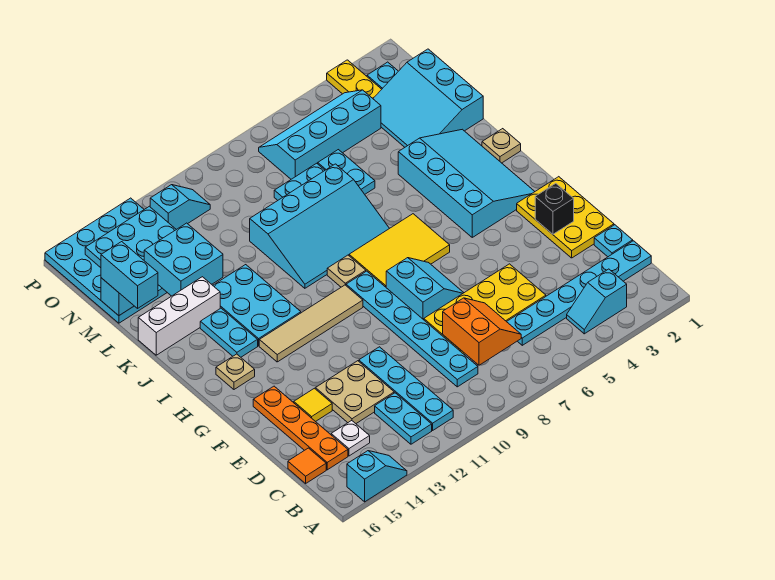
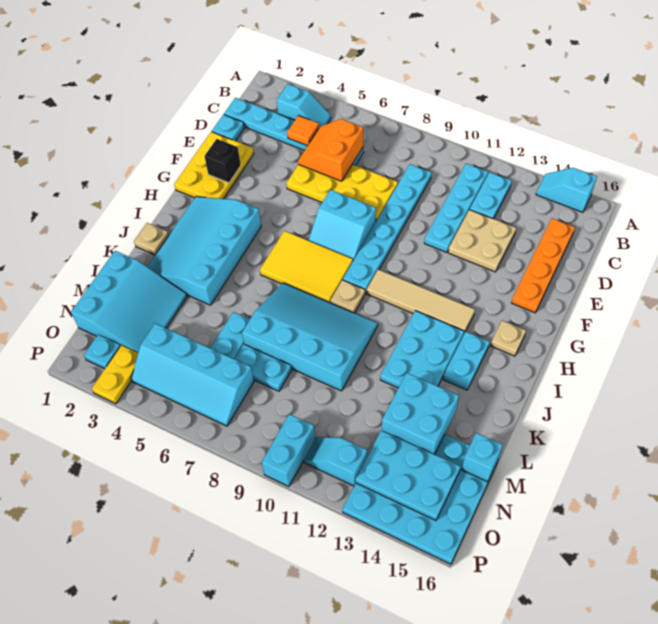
orange 2x2 slope [443,298,521,365] -> orange 2x2 slope moved to [298,119,363,181]
white 1x1 plate [331,421,370,456] -> none
orange 1x1 tile [288,448,326,483] -> orange 1x1 tile moved to [287,116,319,146]
yellow 1x1 tile [294,388,332,422] -> none
cyan 2x2 slope [386,258,464,320] -> cyan 2x2 slope turned to [308,190,376,260]
white 1x3 brick [138,277,220,355] -> none
cyan 1x2 brick [101,242,158,308] -> cyan 1x2 brick moved to [262,414,315,487]

